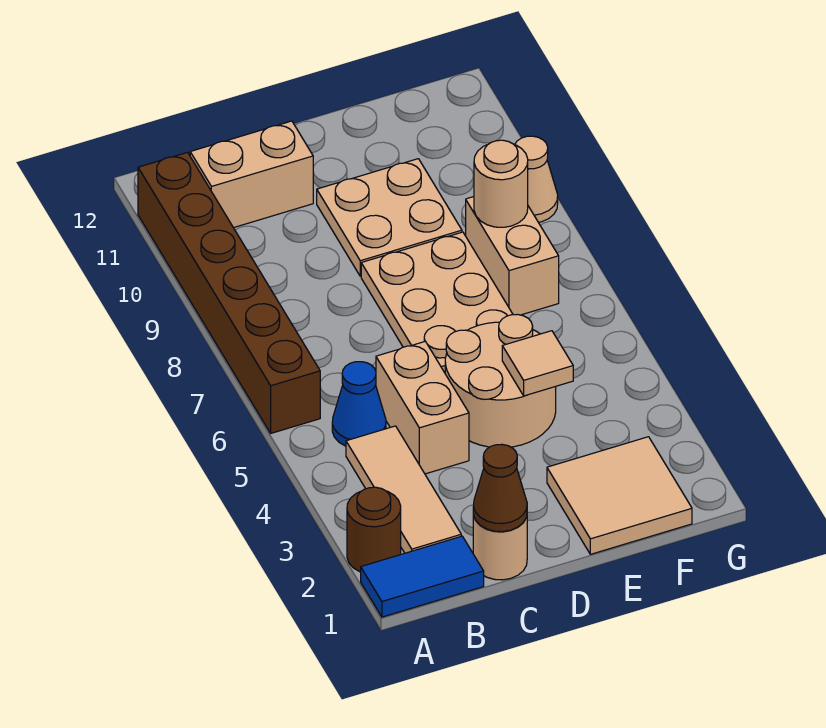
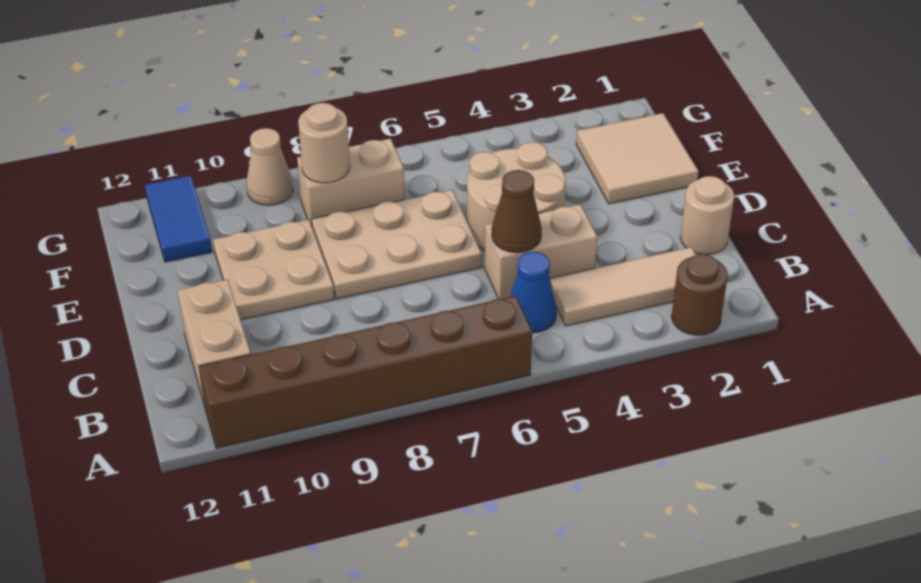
blue 1x2 tile [361,536,484,617] -> blue 1x2 tile moved to [145,176,212,262]
brown 1x1 cone [473,444,527,532] -> brown 1x1 cone moved to [492,170,542,253]
tan 1x1 tile [502,331,573,396] -> none

